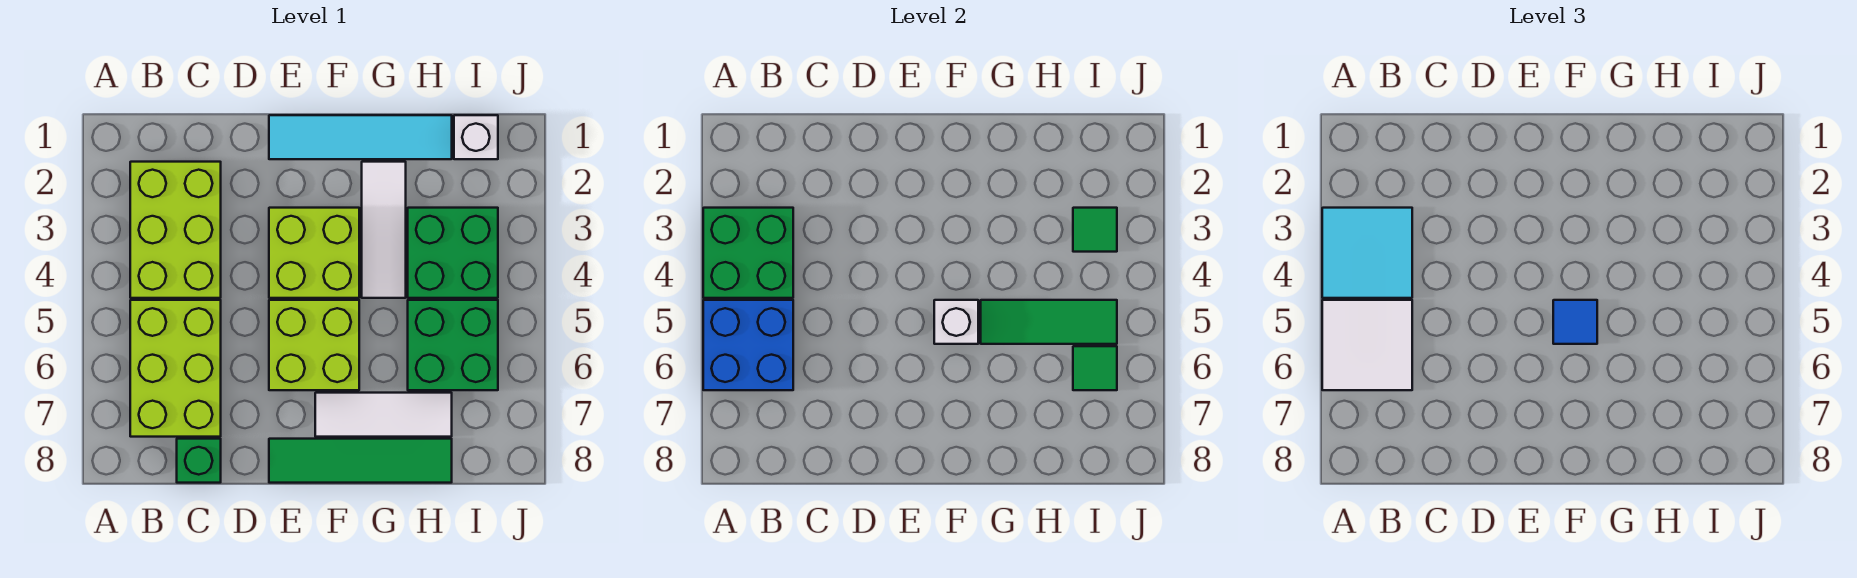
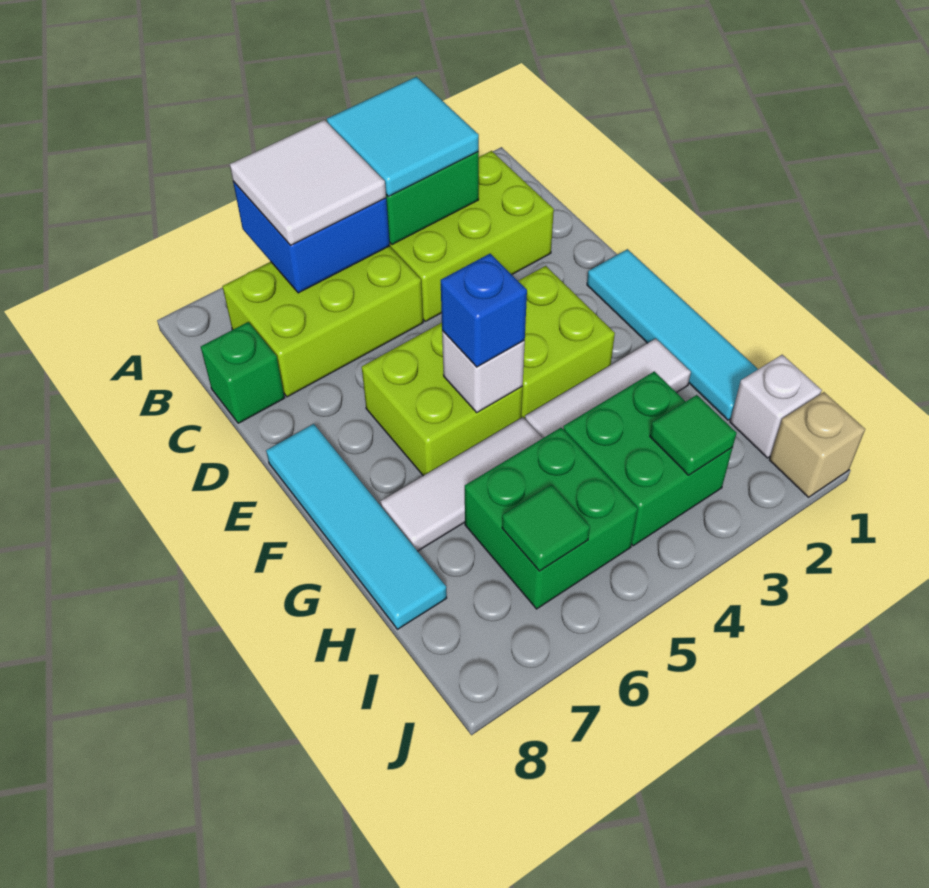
green 1x4 tile [269,439,452,483] -> cyan 1x4 tile [266,424,447,629]
blue 1x1 tile [1553,300,1597,344] -> blue 1x1 brick [441,254,527,367]
white 1x3 tile [315,393,452,437] -> white 1x3 tile turned to [380,417,543,551]
green 1x3 tile [981,300,1117,344] -> none
none -> tan 1x1 brick [769,392,865,497]

